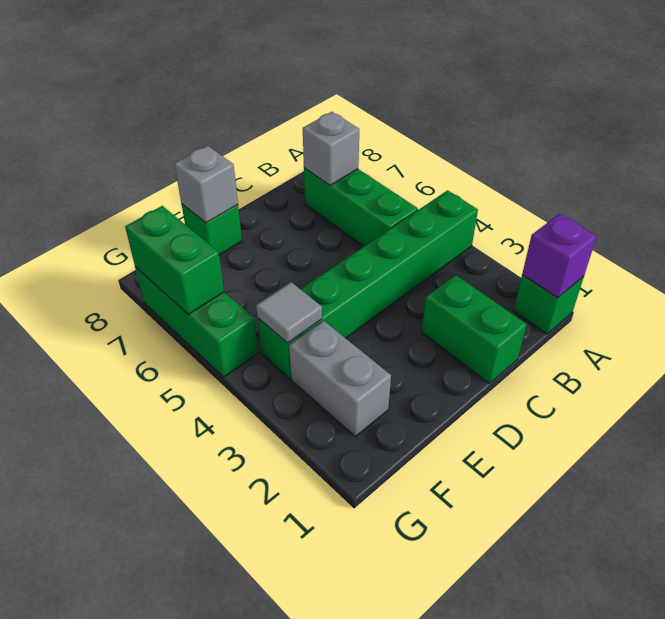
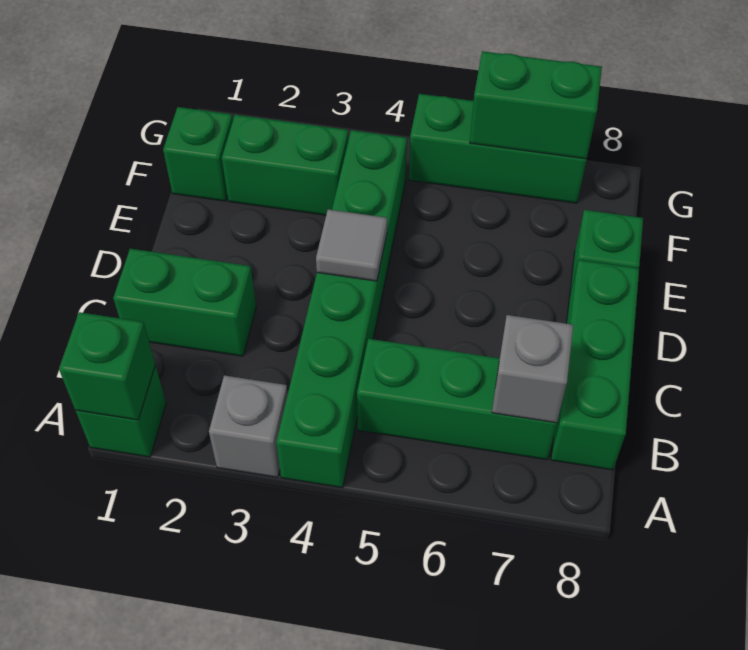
purple 1x1 brick [522,214,597,298] -> green 1x1 brick [59,312,155,420]
none -> green 1x3 brick [551,260,639,470]
grey 1x1 brick [174,146,238,223] -> grey 1x1 brick moved to [209,375,288,477]
none -> green 1x1 brick [163,107,233,201]
grey 1x2 brick [289,321,391,436] -> green 1x2 brick [222,115,348,215]
grey 1x1 tile [256,282,322,343] -> grey 1x1 tile moved to [316,209,387,281]

